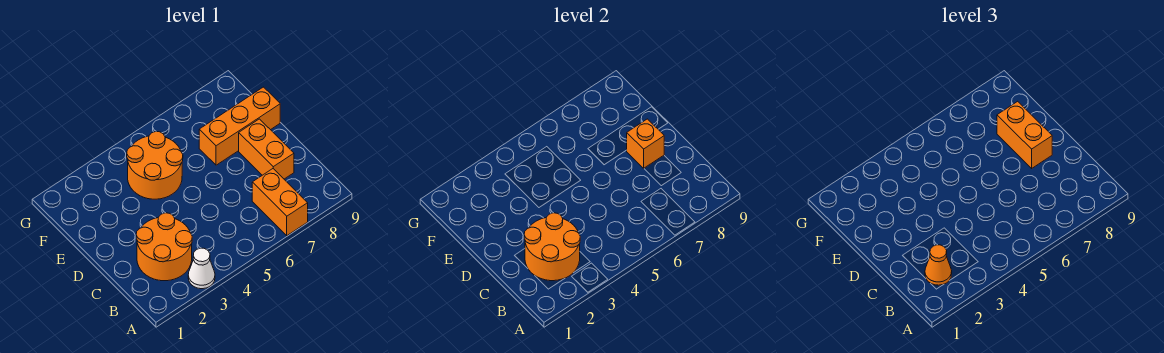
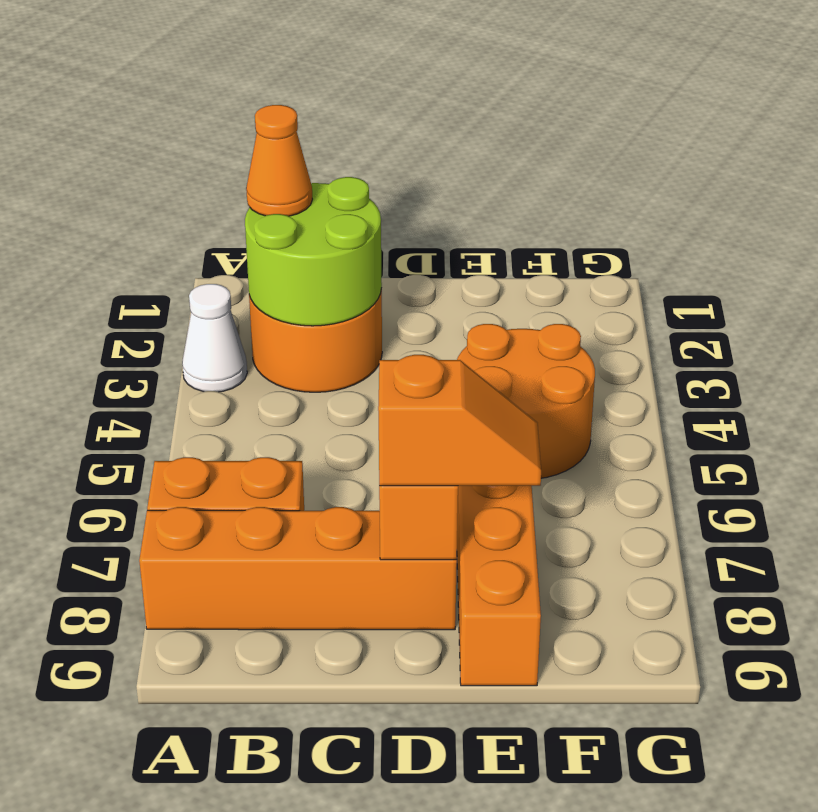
orange 2x2 round brick [524,213,580,281] -> lime 2x2 round brick [245,177,382,326]
orange 1x2 brick [239,119,294,179] -> orange 1x4 brick [139,507,457,630]
orange 1x2 brick [997,101,1052,168] -> orange 1x2 slope [378,355,541,486]

